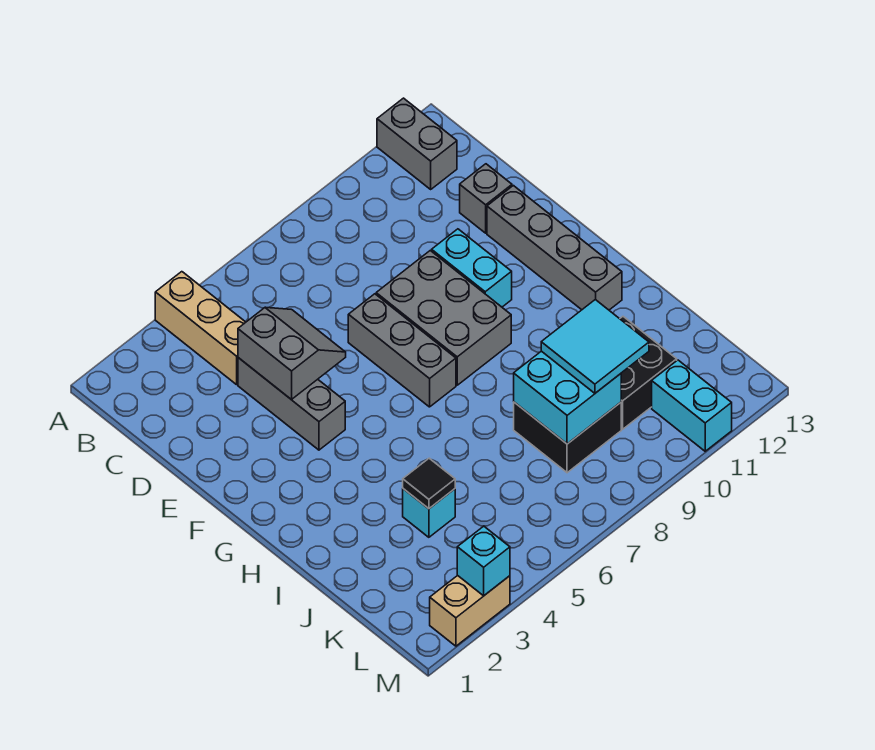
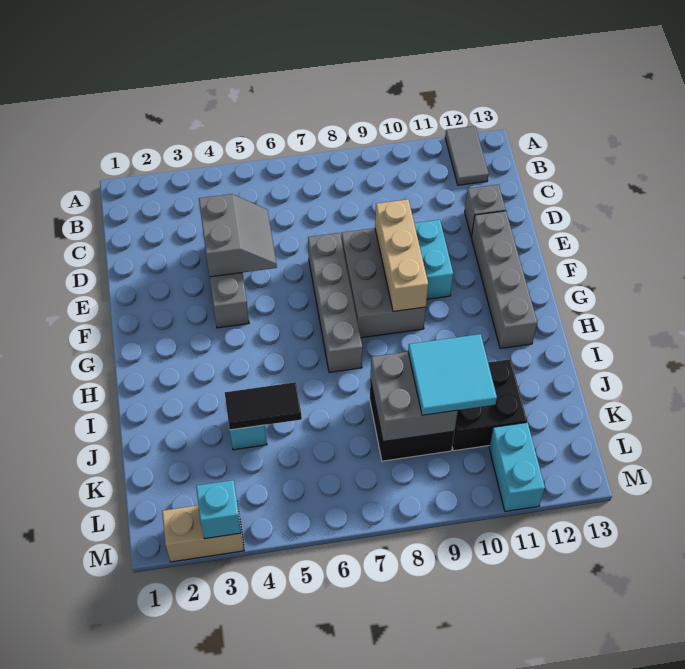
tan 1x3 brick [155,272,246,385] -> tan 1x3 brick moved to [375,199,428,311]
grey 1x2 brick [377,98,457,189] -> grey 1x2 tile [445,126,489,185]
grey 1x3 brick [348,294,456,407] -> grey 1x4 brick [308,233,362,373]
black 1x1 tile [403,458,455,509] -> black 1x2 tile [225,382,302,430]
cyan 2x2 brick [514,351,621,444] -> grey 2x2 brick [371,352,458,442]

